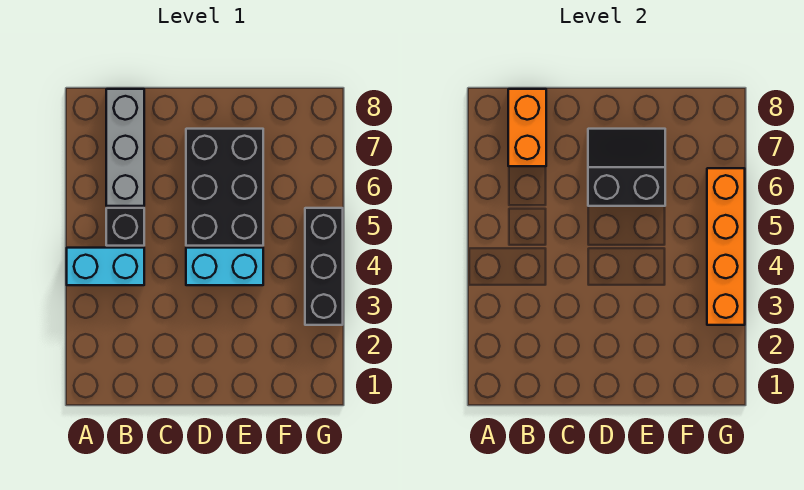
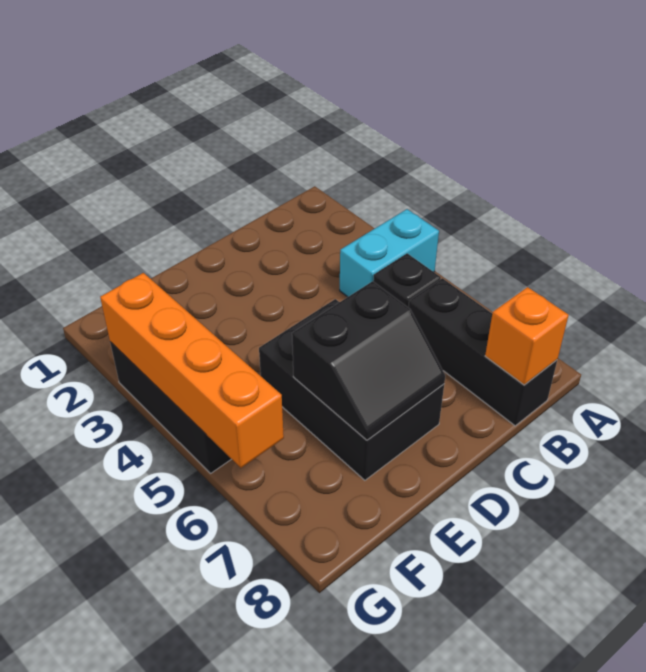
grey 1x3 brick [106,89,144,206] -> black 1x3 brick [408,278,557,426]
orange 1x2 brick [508,89,546,166] -> orange 1x1 brick [485,287,569,385]
cyan 1x2 brick [186,248,263,285] -> none

